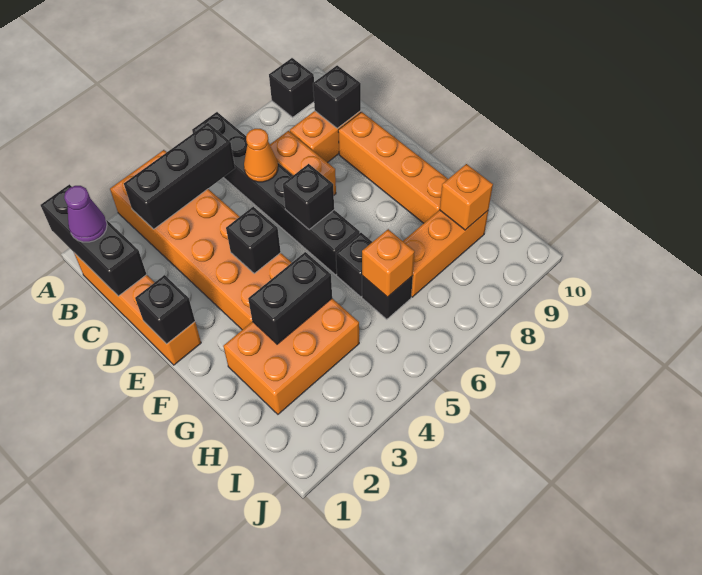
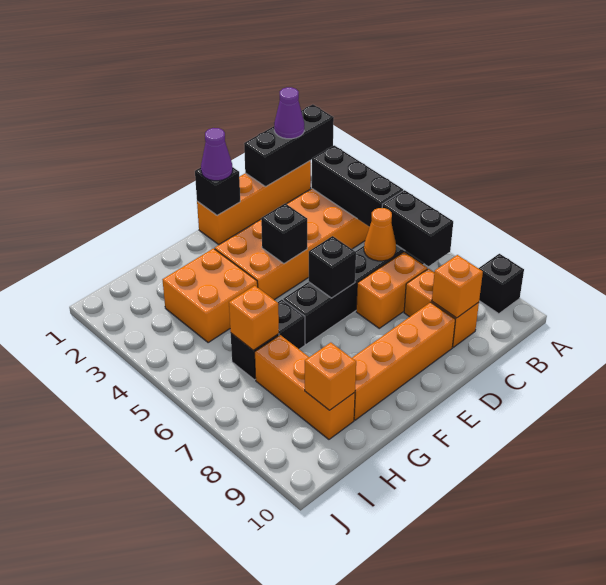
black 1x1 brick [313,65,361,128] -> orange 1x1 brick [432,255,483,318]
none -> purple 1x1 cone [201,128,233,181]
orange 2x3 brick [223,299,359,414] -> orange 2x2 brick [163,248,258,343]
black 1x2 brick [248,252,332,344] -> black 1x2 brick moved to [382,190,453,266]

